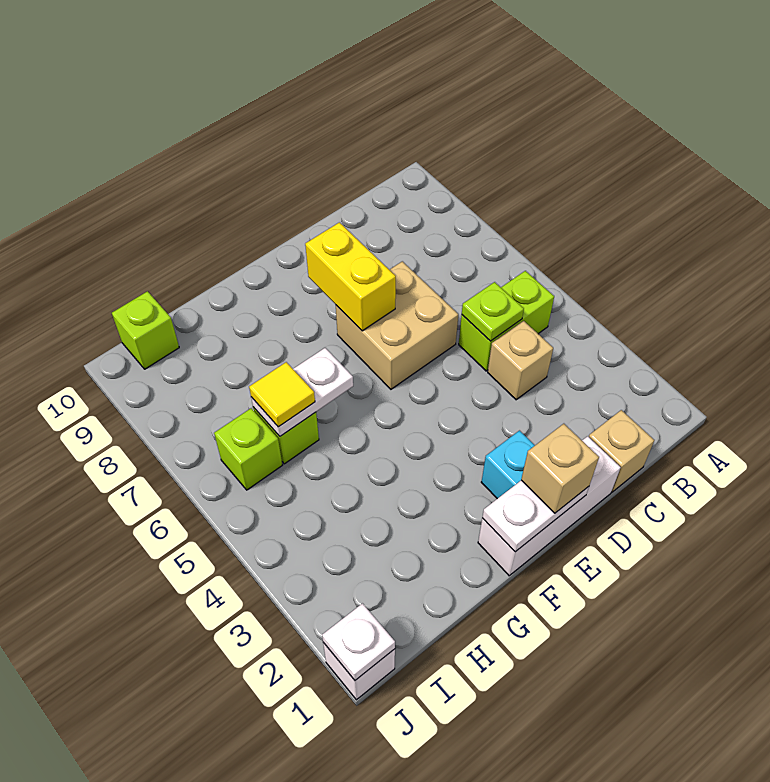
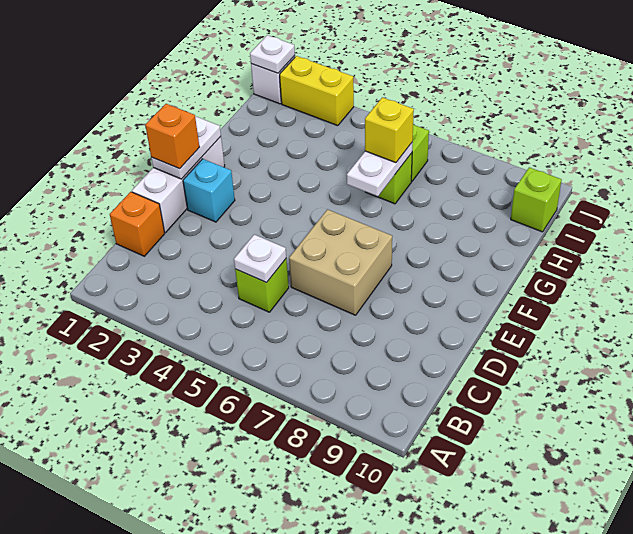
lime 1x2 brick [459,271,554,371] -> lime 1x1 brick [235,259,289,312]
tan 1x1 brick [589,410,654,492] -> orange 1x1 brick [110,192,165,256]
tan 1x1 brick [488,321,553,400] -> none
lime 1x1 plate [462,282,524,341] -> white 1x1 plate [234,235,286,283]
tan 1x1 brick [521,424,599,513] -> orange 1x1 brick [145,104,199,169]
yellow 1x2 brick [305,222,396,331] -> yellow 1x2 brick moved to [280,56,354,126]
yellow 1x1 tile [249,362,315,427] -> yellow 1x1 brick [365,97,414,163]

